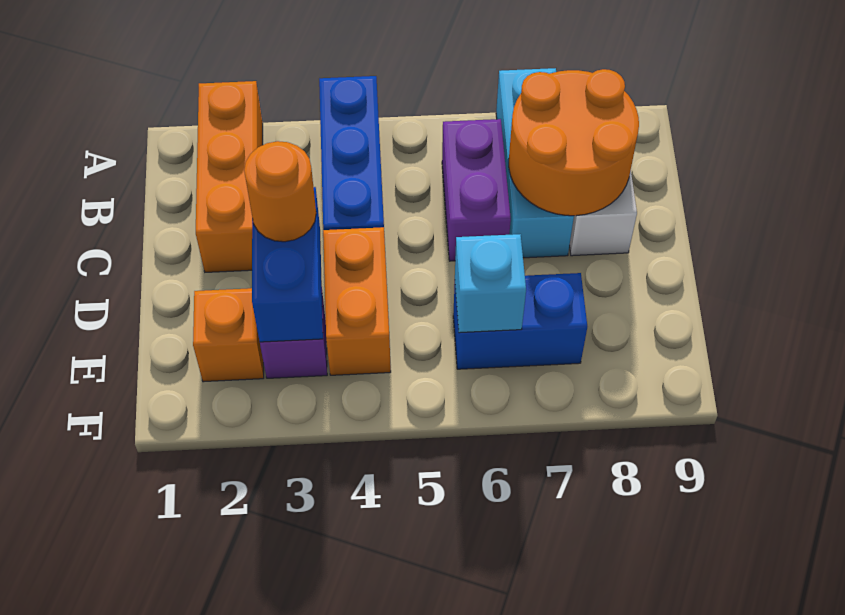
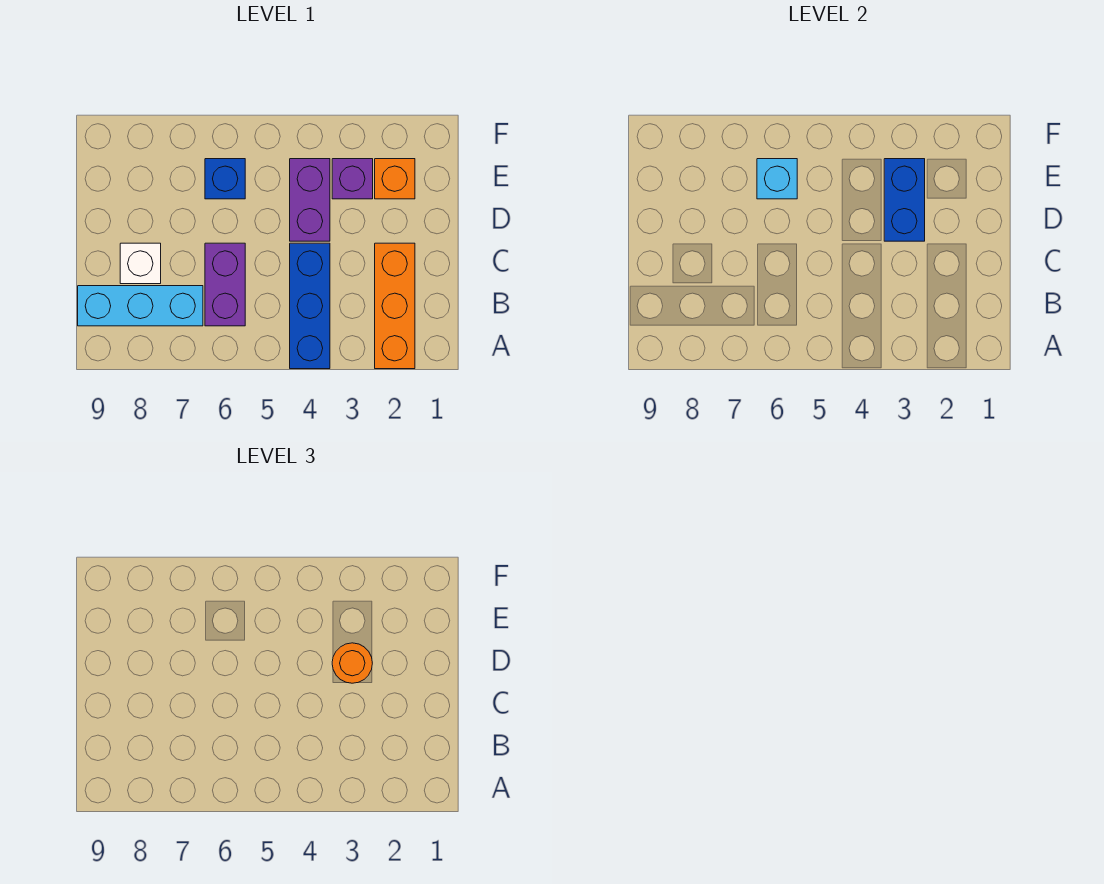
cyan 1x3 brick [496,68,574,258] -> cyan 1x3 brick turned to [78,286,203,326]
orange 2x2 round brick [509,69,639,216] -> none
orange 1x2 brick [323,227,391,375] -> purple 1x2 brick [290,159,330,241]
blue 1x2 brick [453,273,587,369] -> blue 1x1 brick [205,159,245,199]

